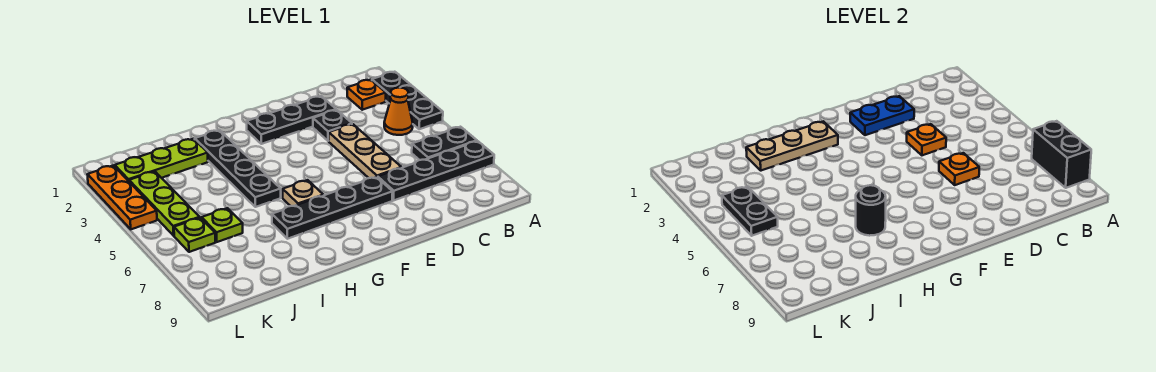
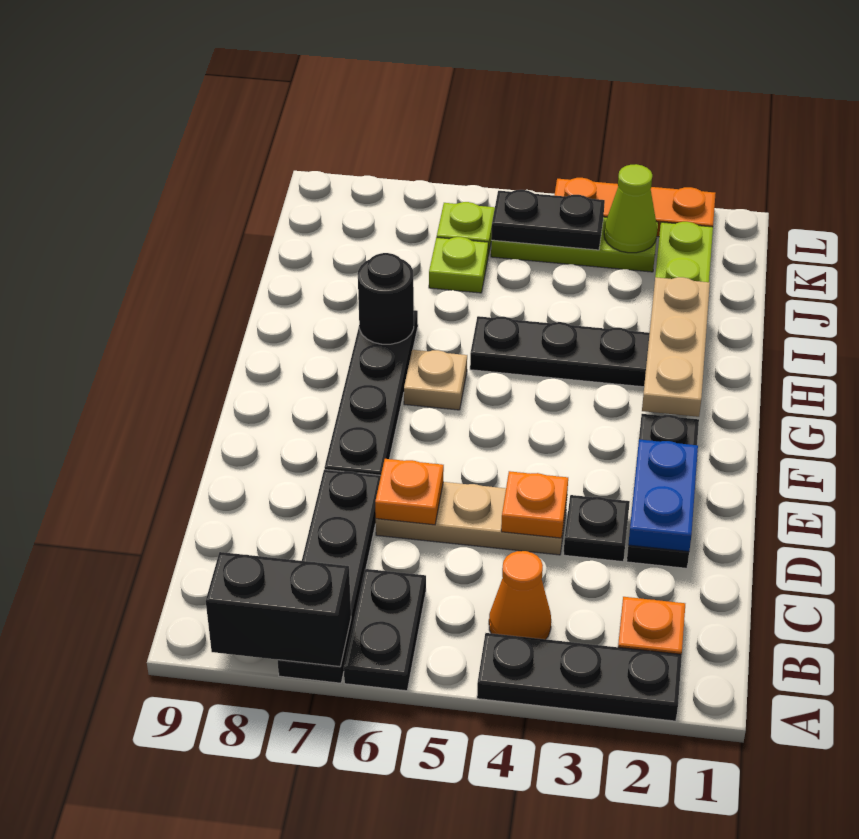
none -> lime 1x1 cone [604,164,657,253]

